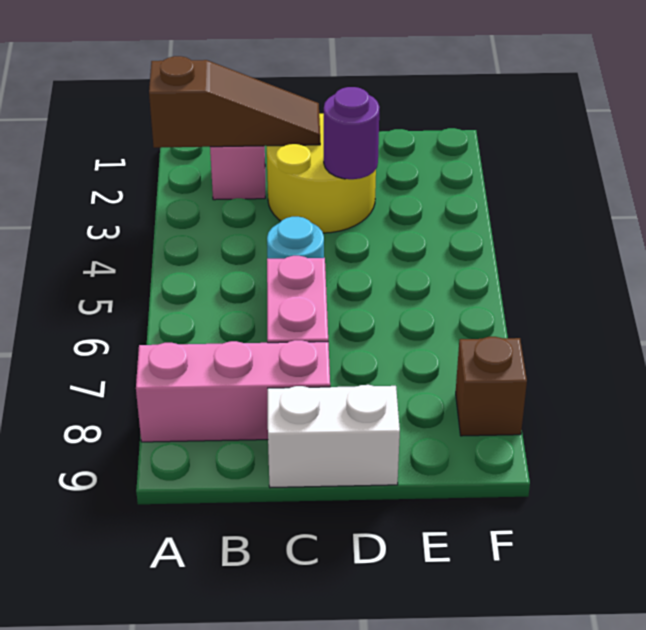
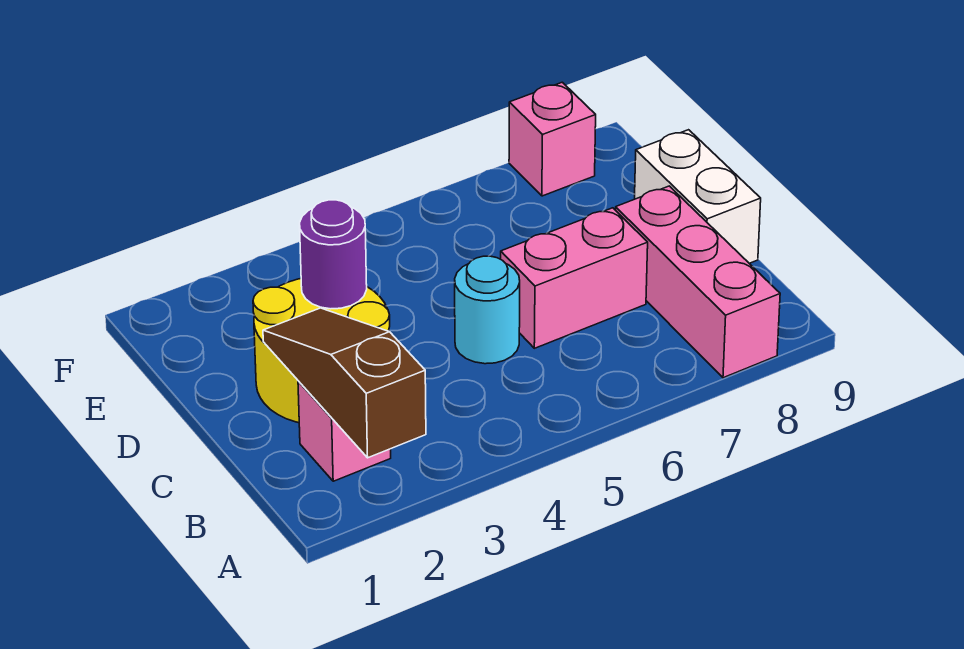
brown 1x1 brick [456,337,527,436] -> pink 1x1 brick [509,82,596,196]

